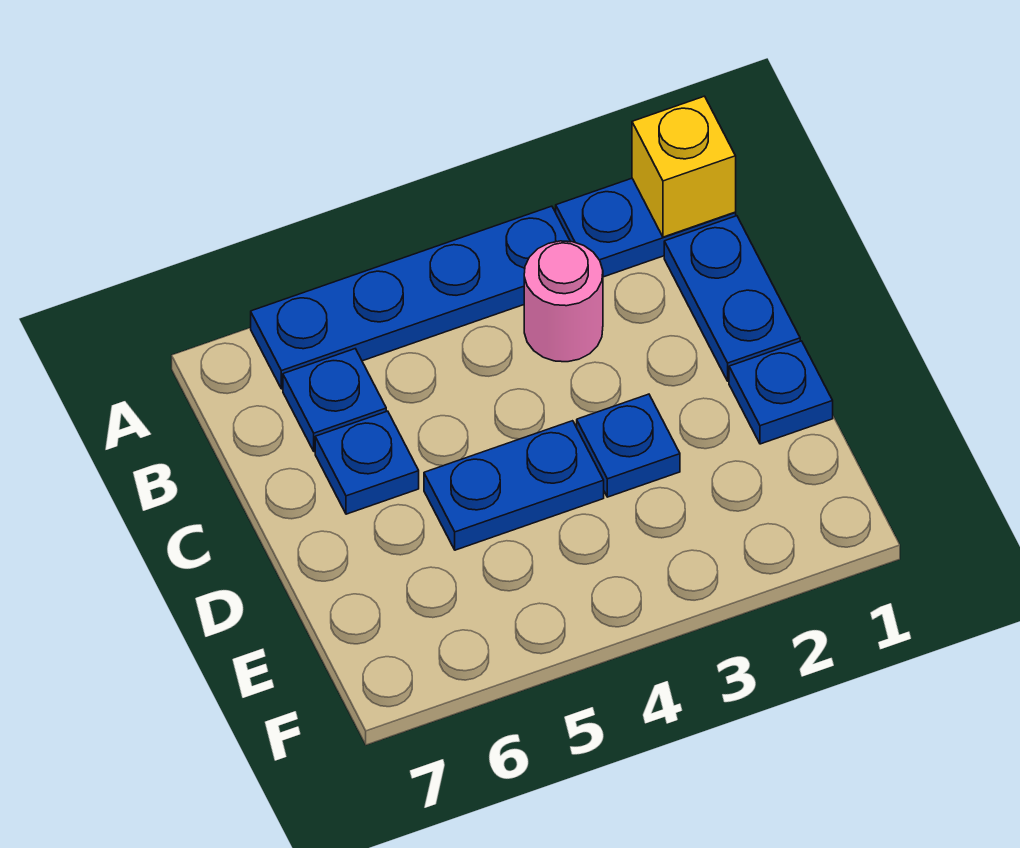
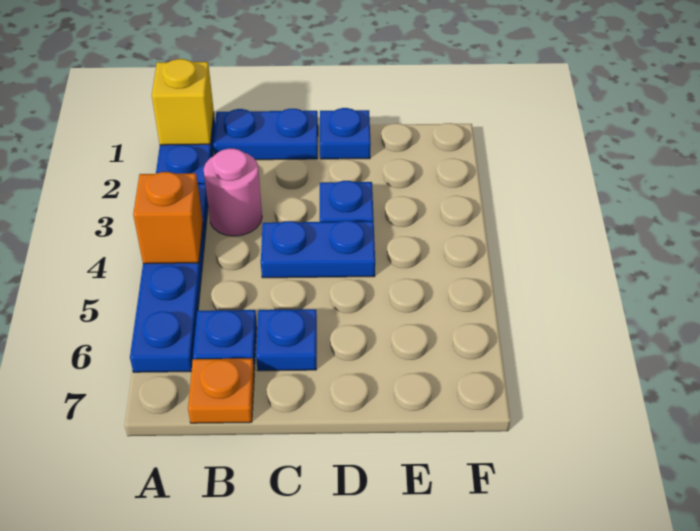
none -> orange 1x1 brick [133,172,203,264]
none -> orange 1x1 plate [188,358,254,423]
blue 1x2 plate [424,421,604,550] -> blue 1x2 plate turned to [261,221,375,278]

